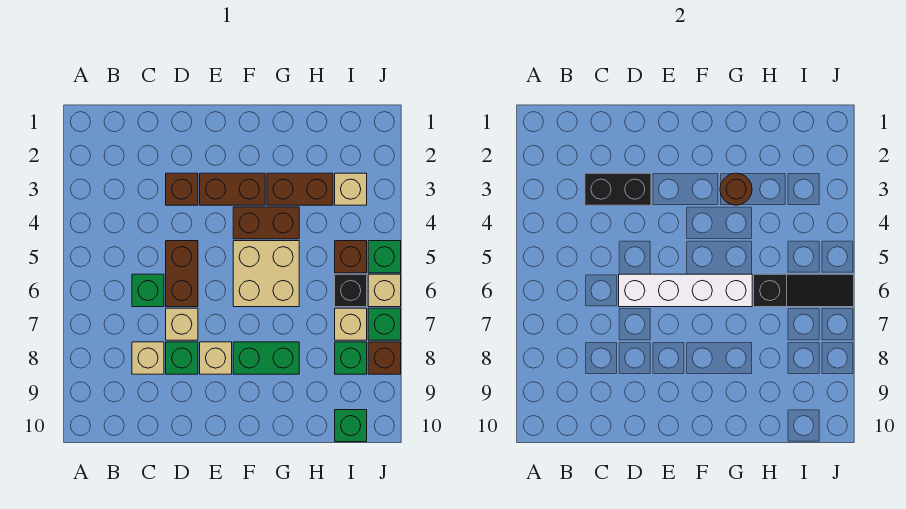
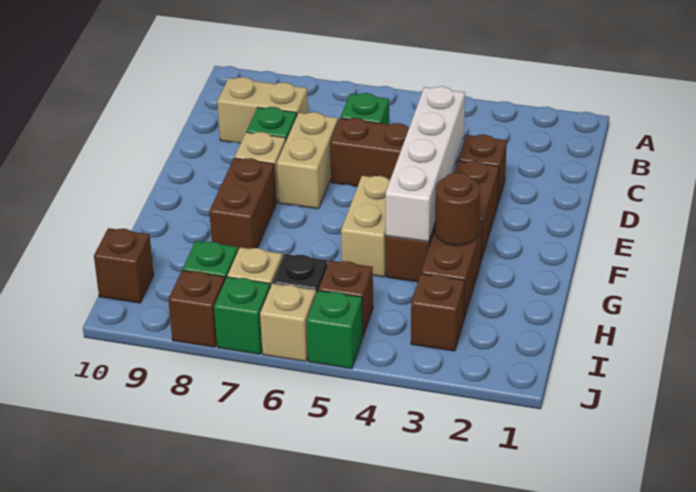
black 1x2 brick [585,173,651,205] -> none
tan 1x1 brick [132,342,164,374] -> tan 1x2 brick [217,77,308,144]
white 1x4 brick [619,274,752,307] -> white 1x4 brick moved to [386,86,465,242]
tan 1x1 brick [166,308,198,340] -> tan 1x2 brick [277,112,338,209]
tan 2x2 brick [233,241,299,307] -> tan 1x2 brick [341,176,390,277]
green 1x2 brick [233,342,299,374] -> brown 1x2 brick [209,158,276,250]
black 1x3 slope [754,274,854,307] -> none
tan 1x1 brick [335,173,367,205] -> brown 1x1 brick [411,274,465,351]
green 1x1 brick [335,410,367,442] -> brown 1x1 brick [94,228,154,303]

